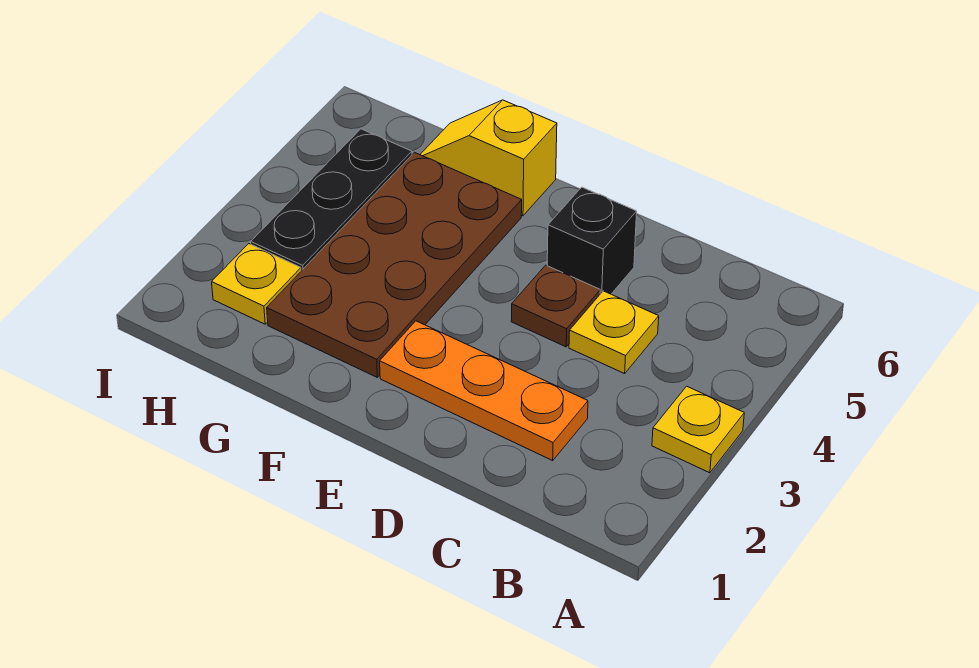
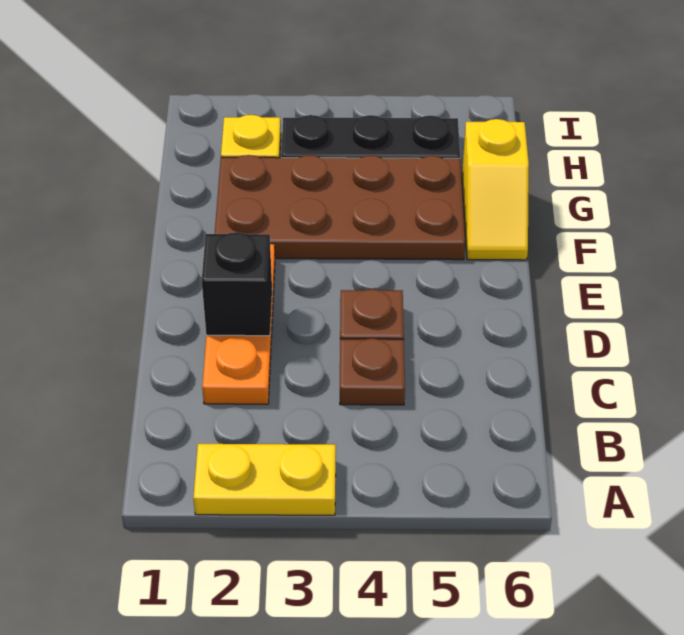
yellow 1x1 plate [652,386,744,473] -> yellow 1x2 plate [193,444,336,515]
yellow 1x1 plate [569,291,659,374] -> brown 1x1 plate [340,338,405,405]
black 1x1 brick [547,187,637,294] -> black 1x1 brick moved to [202,232,272,336]
yellow 1x2 slope [420,100,557,216] -> yellow 1x2 slope turned to [462,119,529,260]

